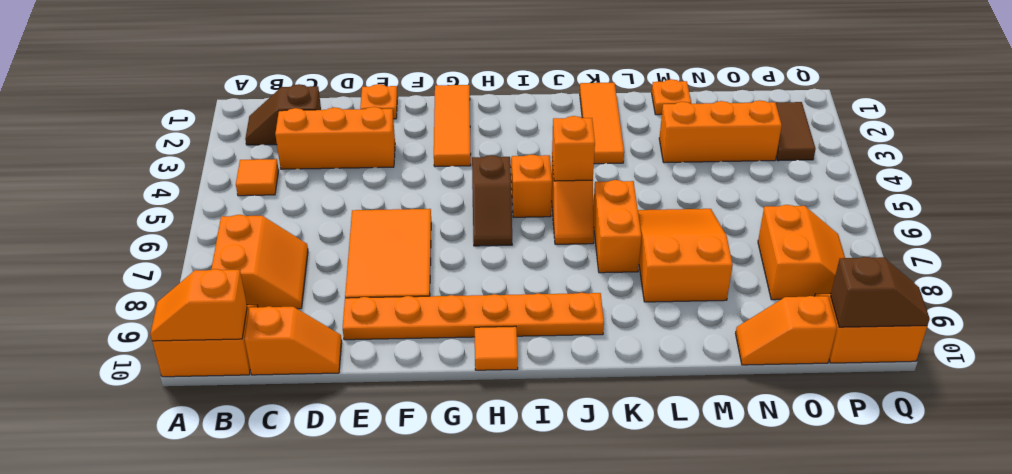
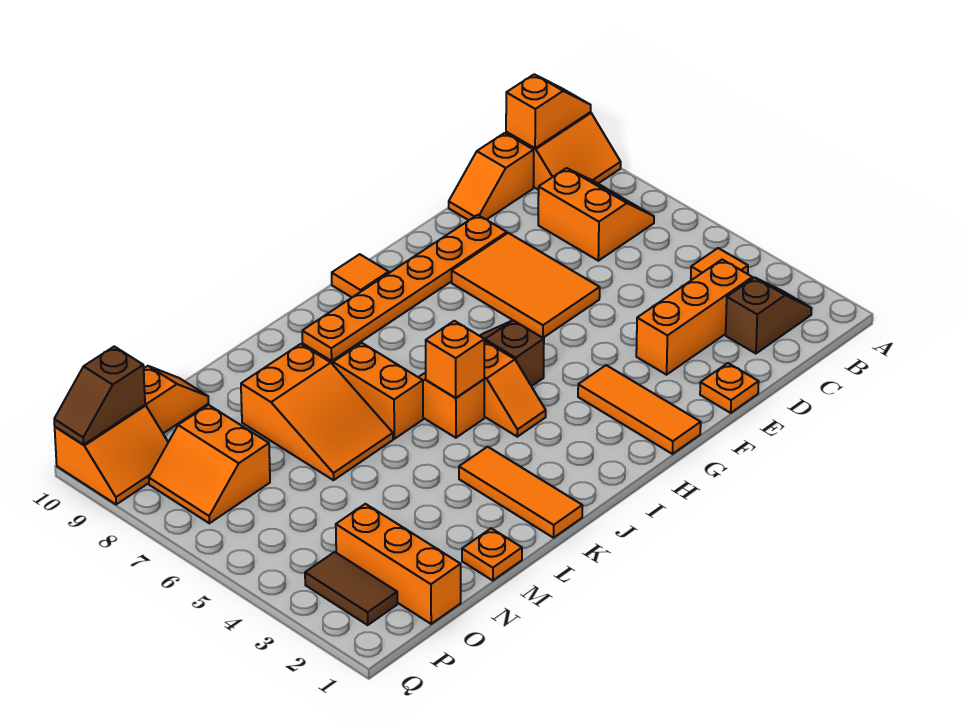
orange 2x2 slope [211,215,308,309] -> orange 2x2 slope turned to [538,168,654,261]
orange 1x3 brick [659,100,782,163] -> orange 1x3 brick turned to [336,504,461,624]

